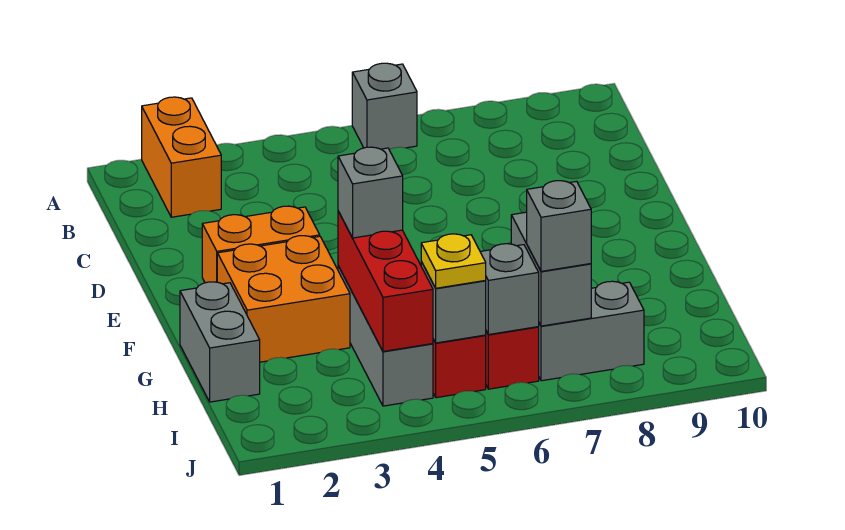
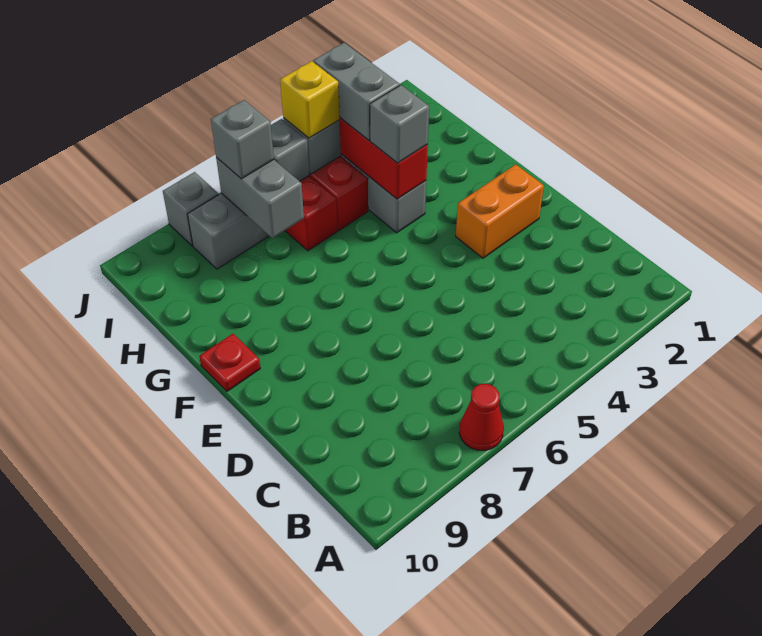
orange 1x2 brick [142,97,221,217] -> none
grey 1x1 brick [352,63,417,149] -> grey 1x1 brick moved to [163,172,219,246]
none -> red 1x1 cone [459,384,504,451]
orange 2x2 brick [217,236,350,362] -> none
none -> red 1x1 plate [199,334,260,391]
grey 1x2 brick [180,282,260,402] -> grey 1x2 brick moved to [313,43,400,140]
yellow 1x1 plate [421,234,486,288] -> yellow 1x1 brick [280,61,340,138]

